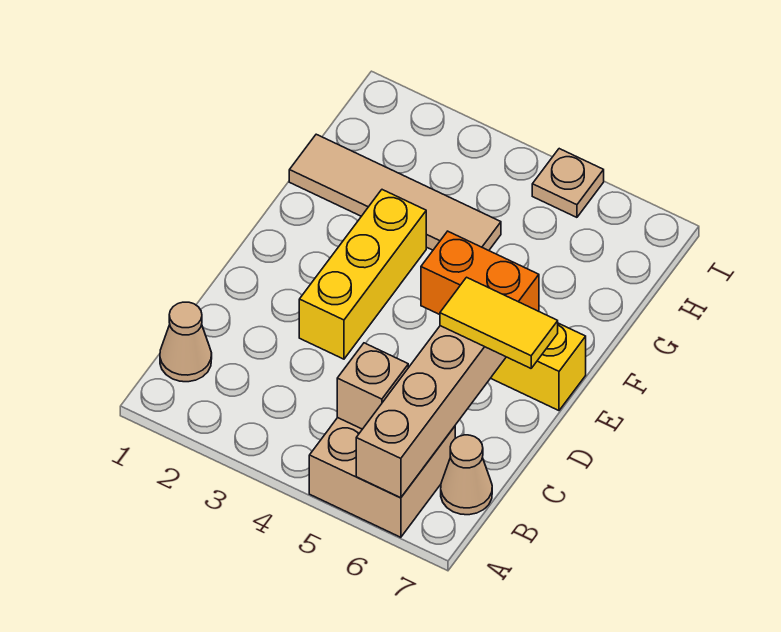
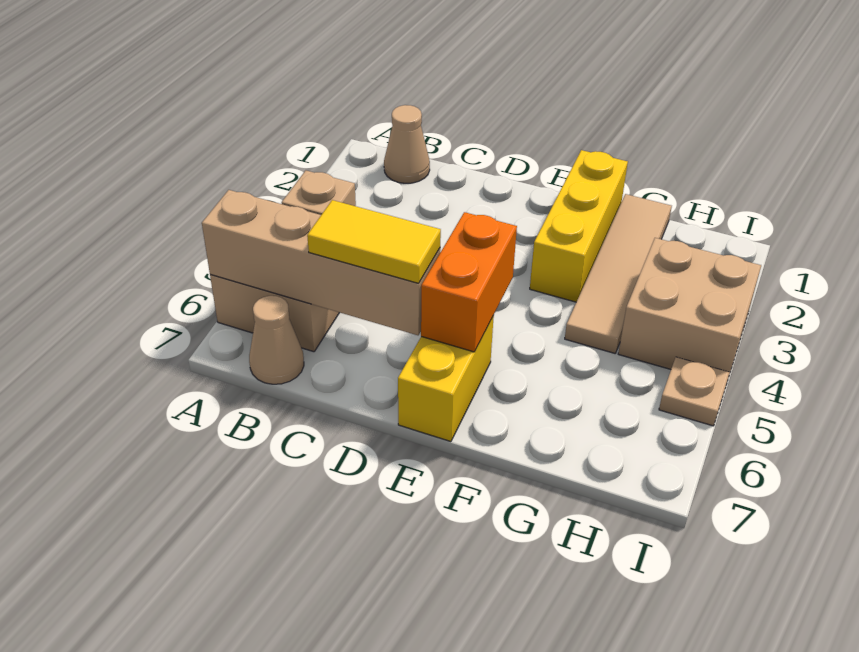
yellow 1x3 brick [299,190,426,359] -> yellow 1x3 brick turned to [530,150,628,302]
yellow 1x2 tile [440,277,558,368] -> yellow 1x2 tile turned to [307,200,441,283]
none -> tan 2x2 brick [618,238,761,374]

